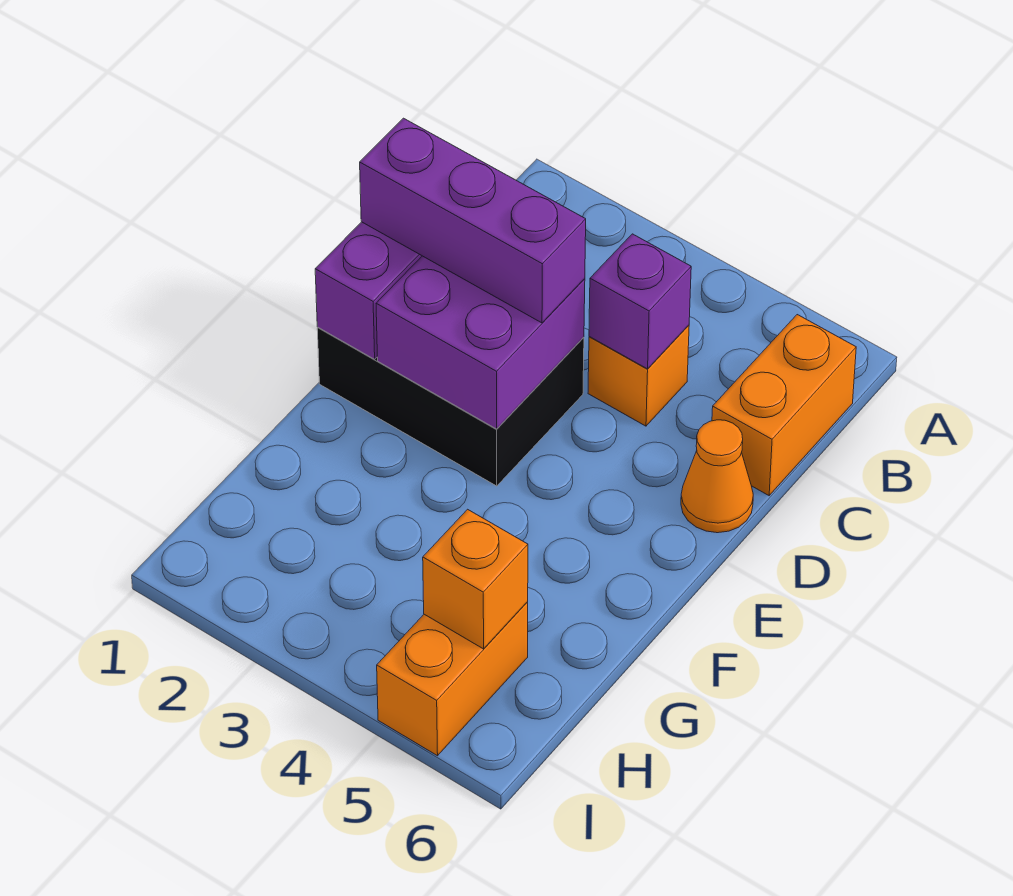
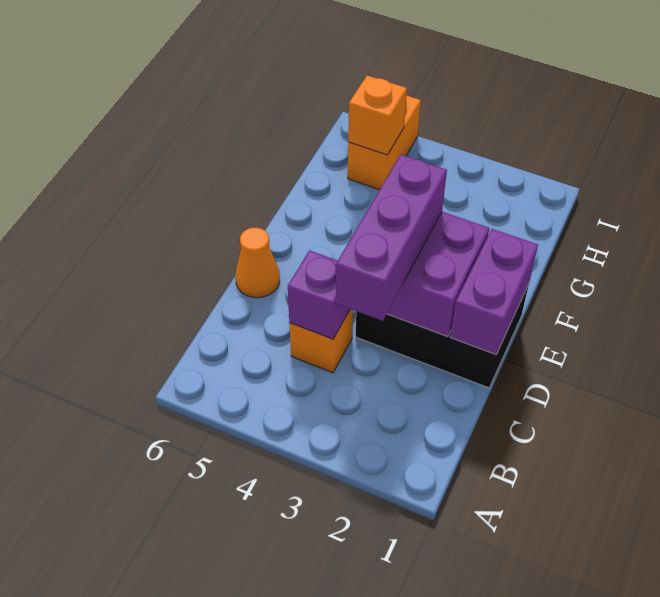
orange 1x2 brick [712,315,856,496] -> none
purple 1x3 brick [360,118,586,323] -> purple 1x3 brick turned to [336,155,447,321]

